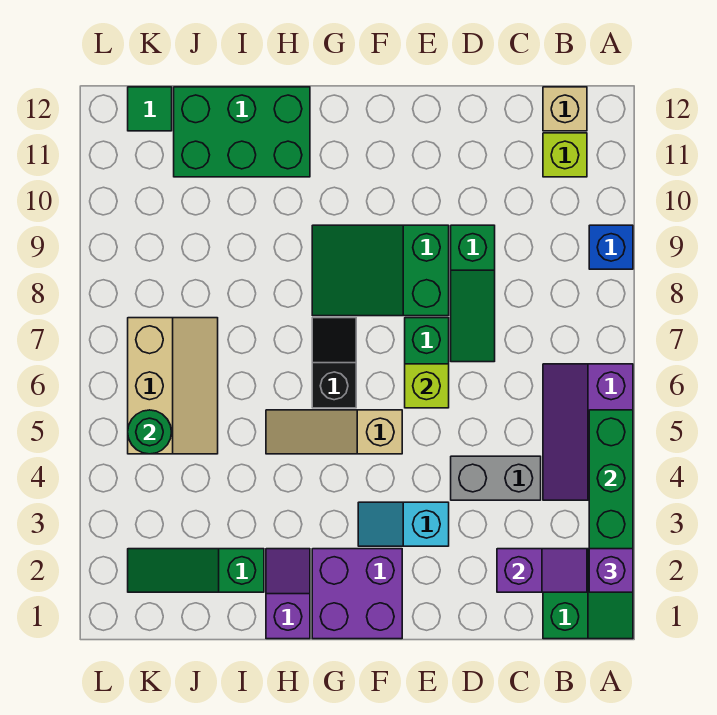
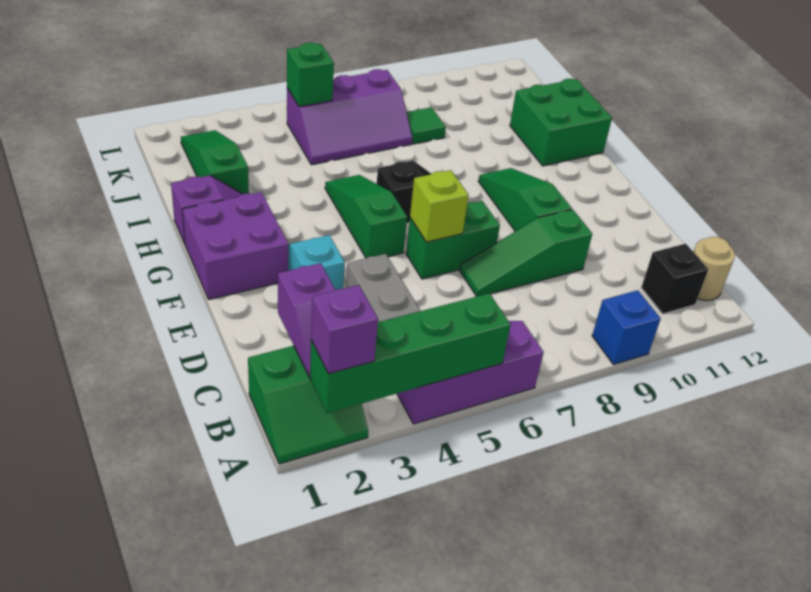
lime 1x1 brick [543,133,587,177] -> black 1x1 brick [641,244,708,314]
tan 1x1 brick [543,87,587,131] -> tan 1x1 round brick [694,237,735,301]
green 2x3 slope [312,225,449,316] -> green 1x3 slope [478,168,572,231]
tan 1x3 slope [266,410,402,454] -> green 1x3 slope [325,175,407,258]
green 2x3 brick [174,87,310,177] -> green 2x2 brick [510,79,612,166]
tan 2x3 slope [128,318,218,454] -> purple 2x3 slope [287,69,412,165]
green 1x1 round brick [128,410,171,454] -> green 1x1 brick [287,43,334,107]
green 1x1 tile [128,87,172,131] -> green 1x1 tile moved to [407,107,446,144]

